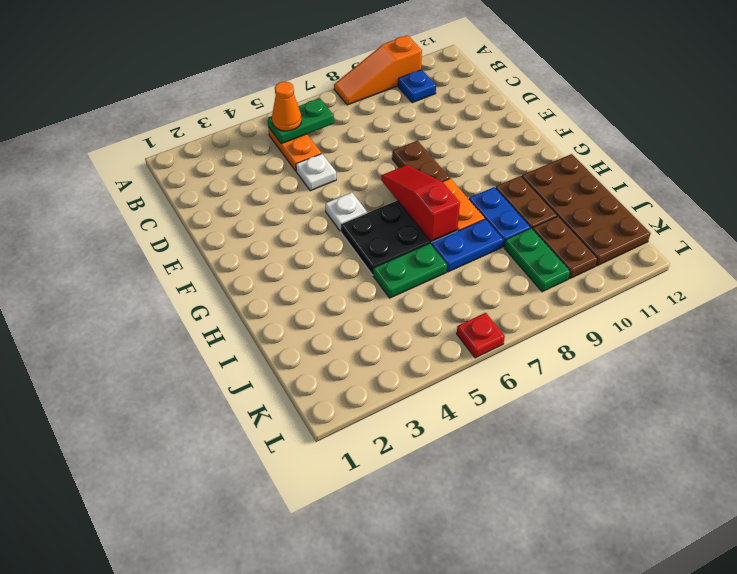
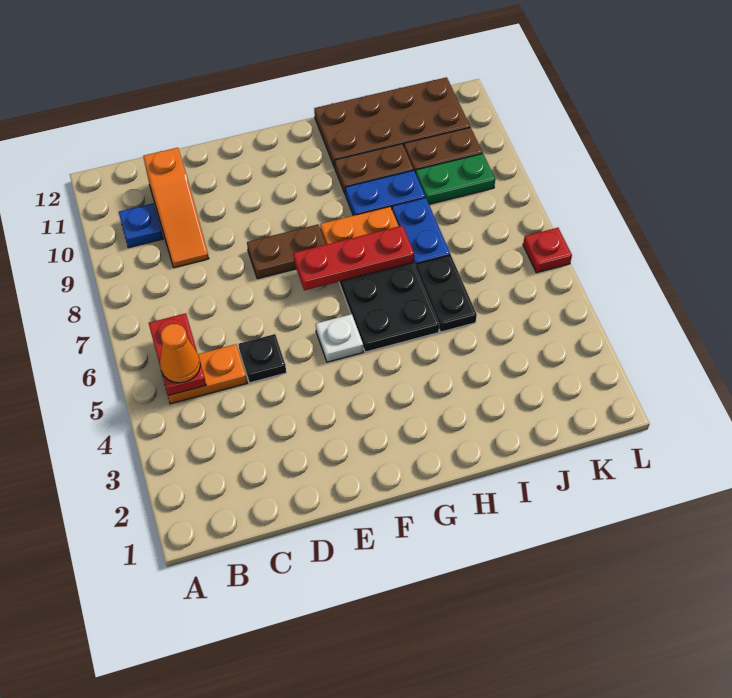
orange 1x3 slope [334,35,422,105] -> orange 1x3 slope moved to [143,148,209,268]
green 1x2 plate [268,98,334,144] -> red 1x2 plate [149,313,206,396]
white 1x1 plate [296,154,336,191] -> black 1x1 plate [239,334,286,383]
red 1x3 slope [381,165,460,241] -> red 1x3 plate [293,226,414,290]
green 1x2 plate [373,243,447,298] -> black 1x2 plate [416,255,477,332]

